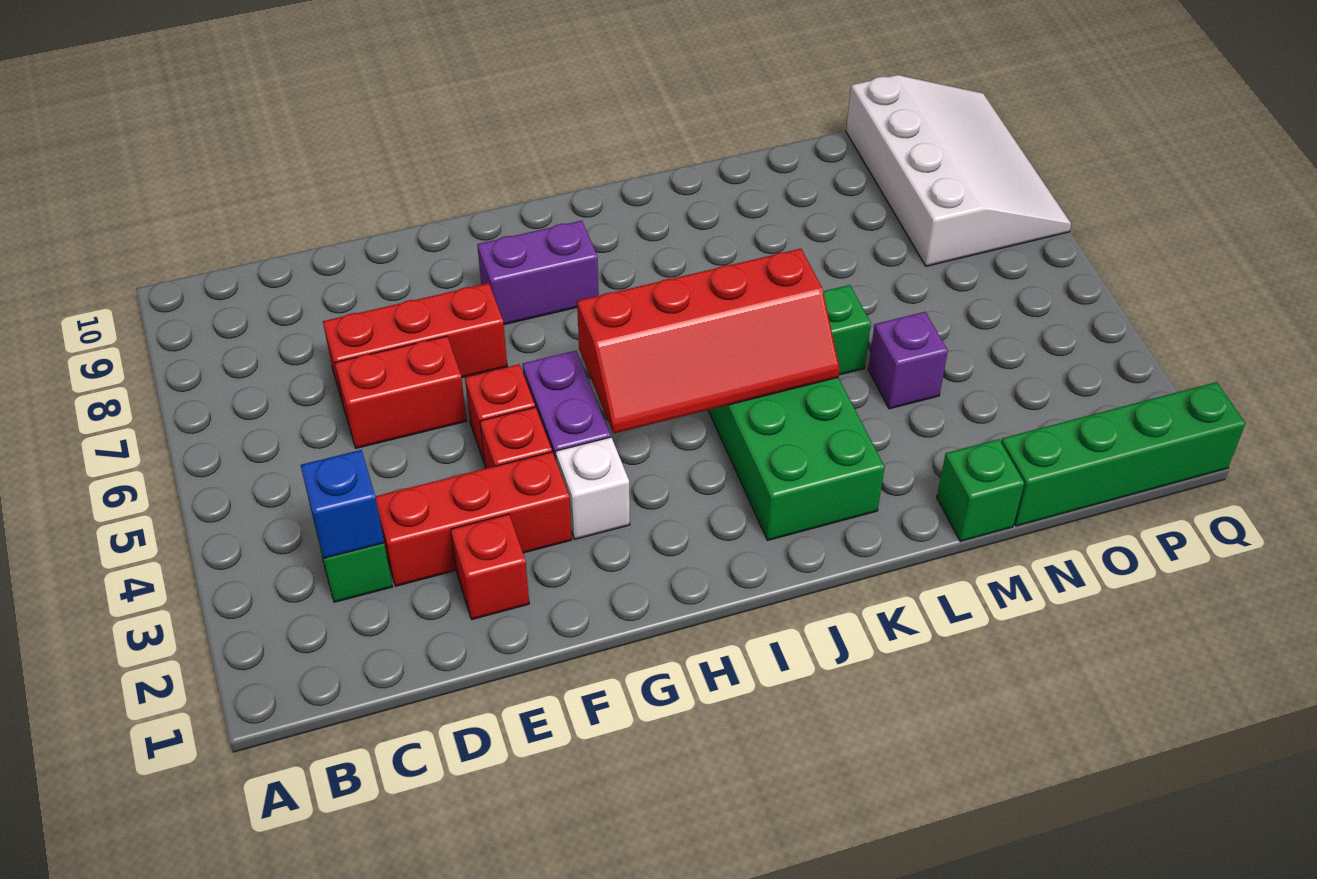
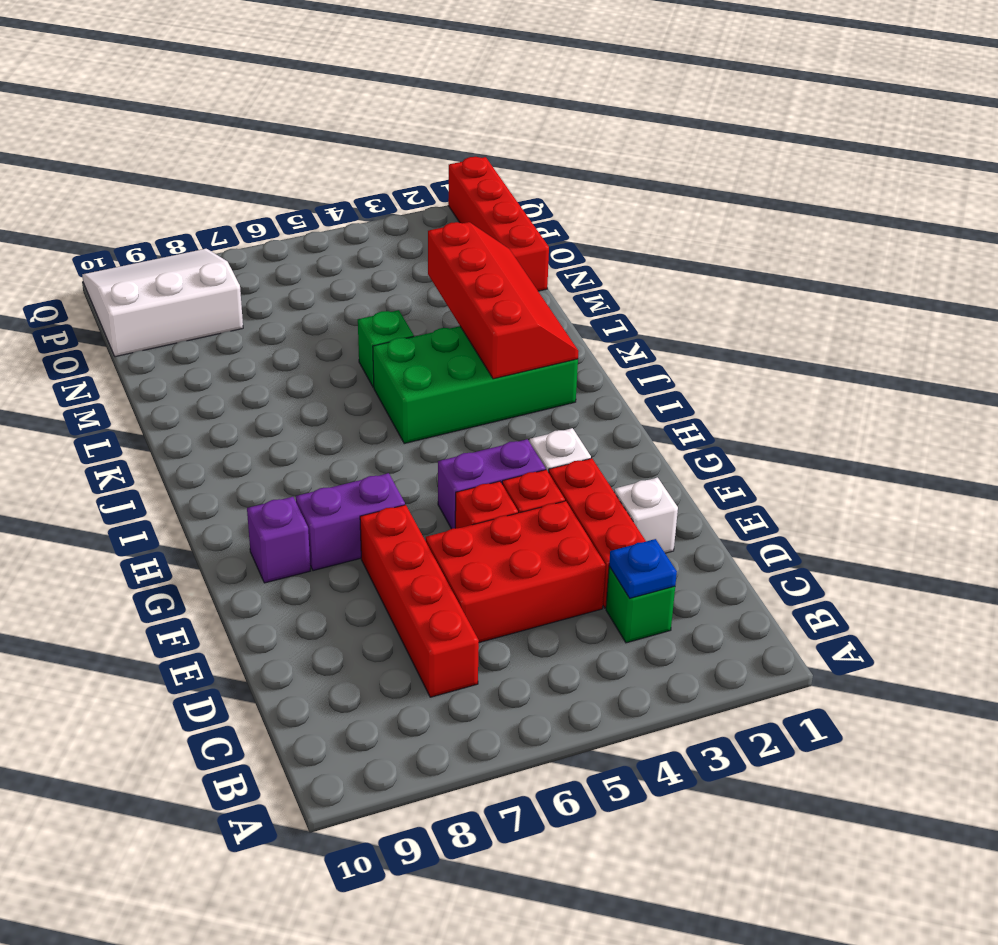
blue 1x1 brick [301,450,384,558] -> blue 1x1 plate [609,539,677,598]
red 1x2 brick [335,336,467,448] -> red 2x3 brick [426,501,606,643]
red 1x3 brick [323,283,507,403] -> red 1x4 brick [360,505,479,697]
red 1x1 brick [451,514,529,619] -> white 1x1 brick [614,477,678,553]
purple 1x2 brick [477,221,599,325] -> purple 1x2 brick turned to [296,473,405,571]
red 2x4 slope [577,249,839,433] -> red 2x4 slope moved to [428,222,579,379]
green 1x1 brick [937,439,1024,541] -> none
purple 1x1 brick [868,312,948,409] -> purple 1x1 brick moved to [247,497,310,583]
green 1x4 brick [1001,382,1245,526] -> red 1x4 brick [448,157,549,291]
white 3x4 slope [846,75,1071,266] -> white 3x3 slope [82,249,243,357]

